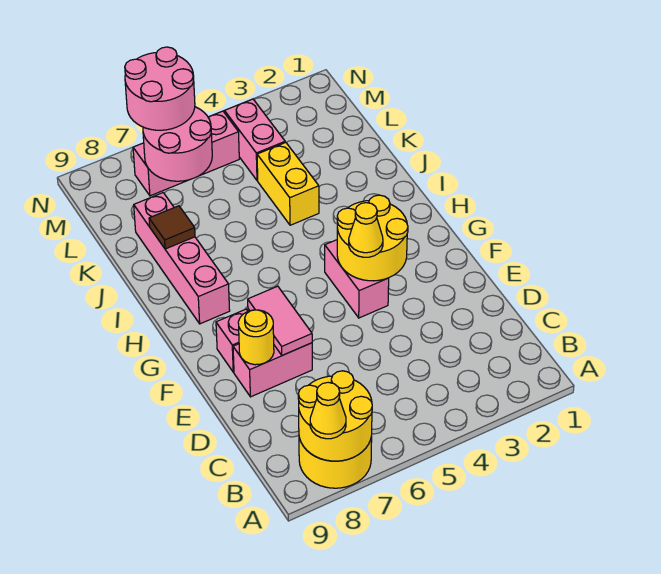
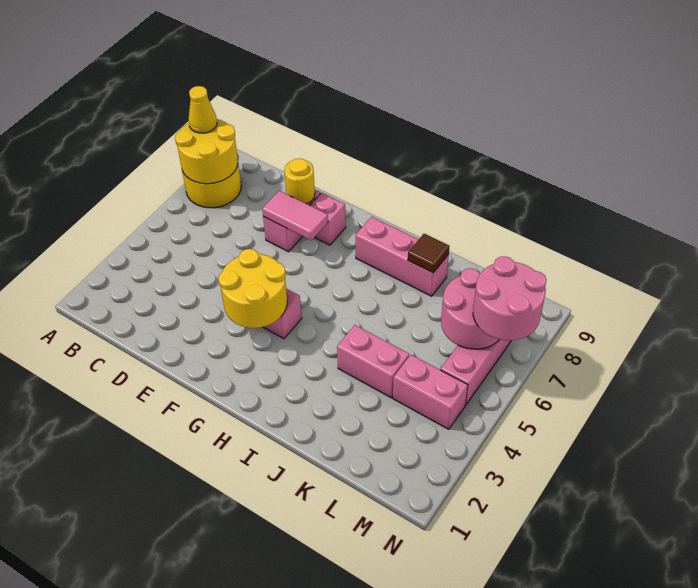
yellow 1x1 cone [349,203,383,257] -> none
pink 1x4 brick [134,193,230,324] -> pink 1x3 brick [355,217,449,296]
yellow 1x2 brick [257,142,319,225] -> pink 1x2 brick [337,325,409,398]

